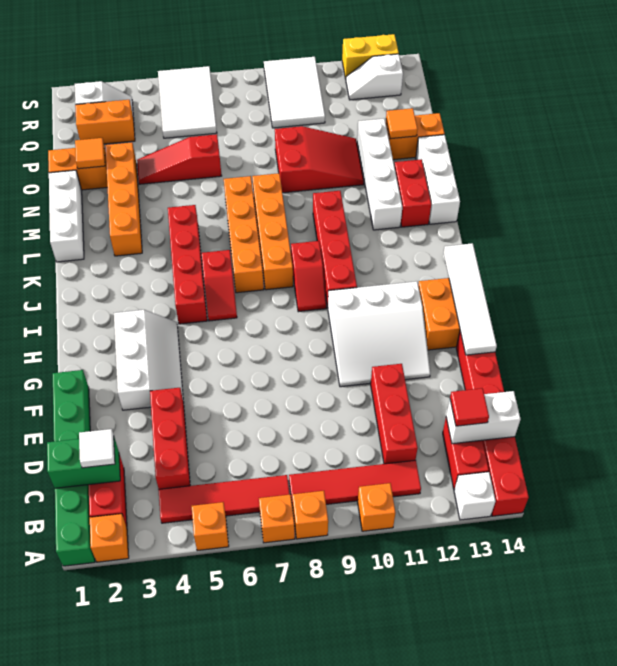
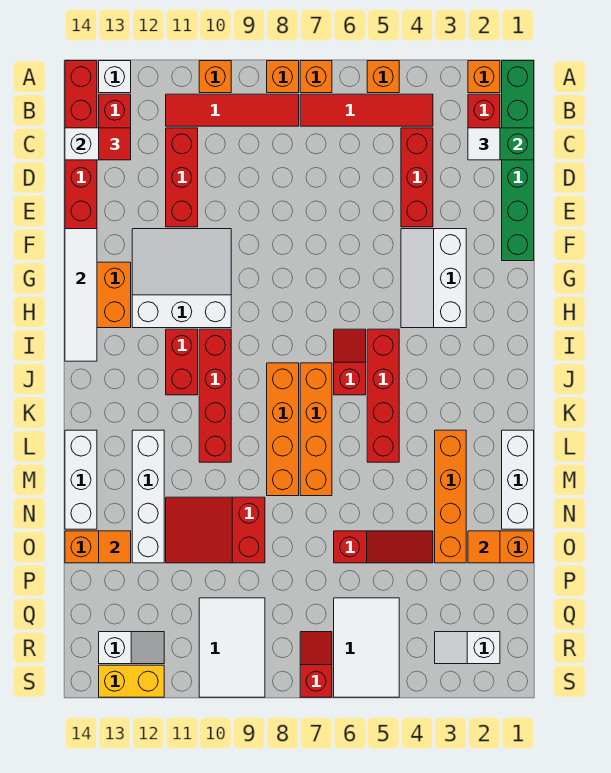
red 1x2 slope [291,241,326,312] -> red 1x2 slope moved to [300,632,332,697]
red 1x2 brick [394,159,431,227] -> red 1x2 brick moved to [166,329,198,395]
orange 1x2 brick [75,100,135,144] -> none

